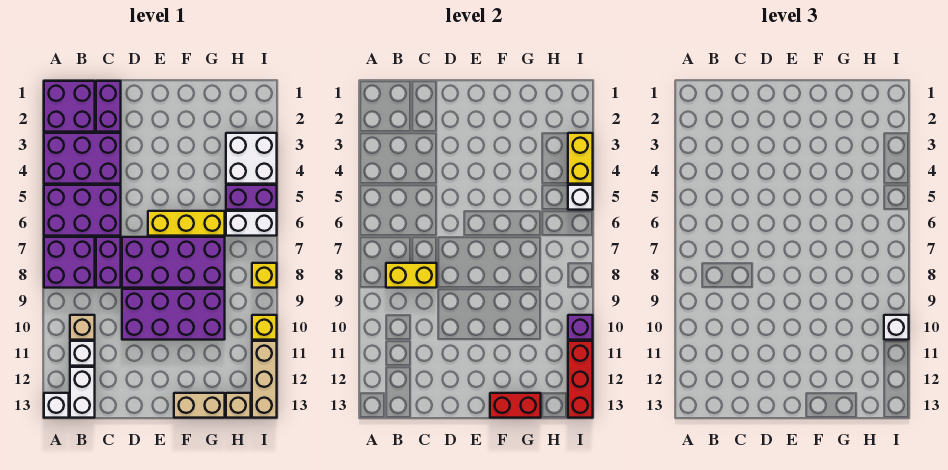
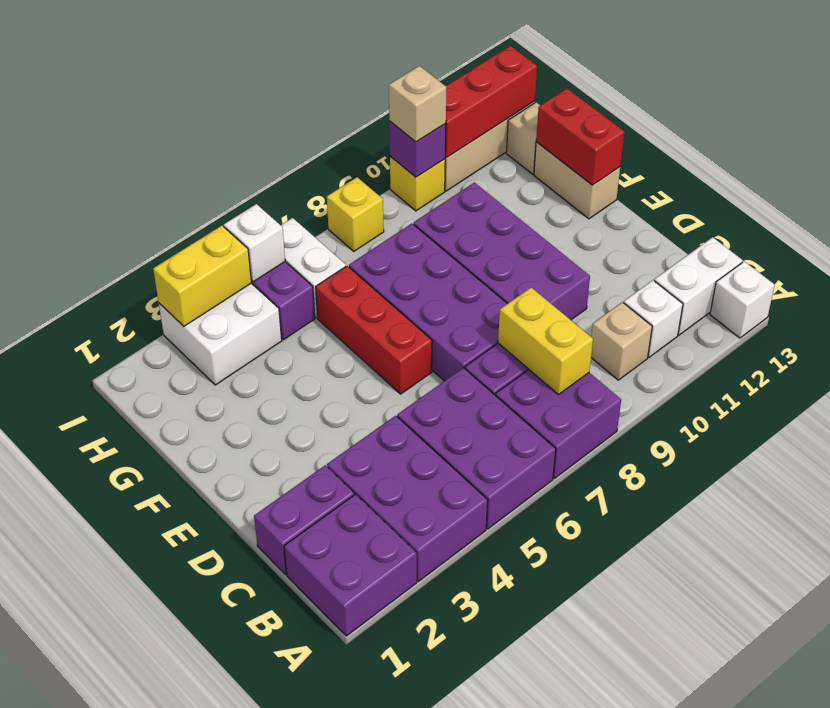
yellow 1x3 brick [148,211,225,236] -> red 1x3 brick [316,266,432,394]
white 1x1 brick [884,315,909,340] -> tan 1x1 brick [389,66,446,142]

